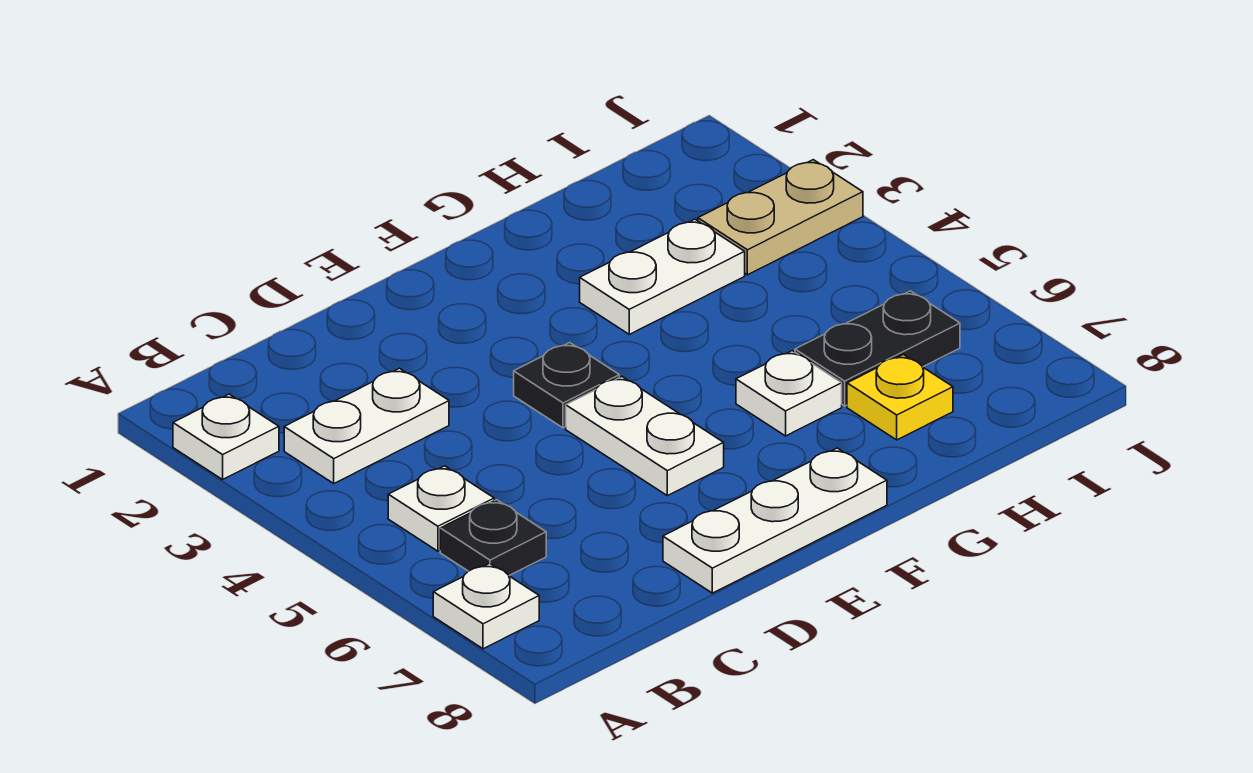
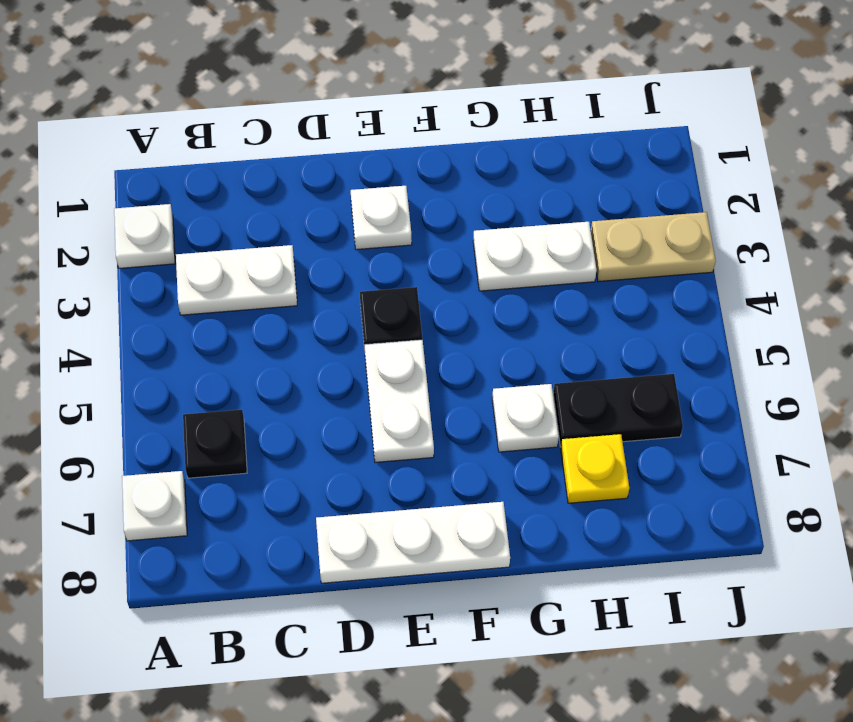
white 1x1 plate [388,466,494,551] -> white 1x1 plate moved to [351,186,412,250]

